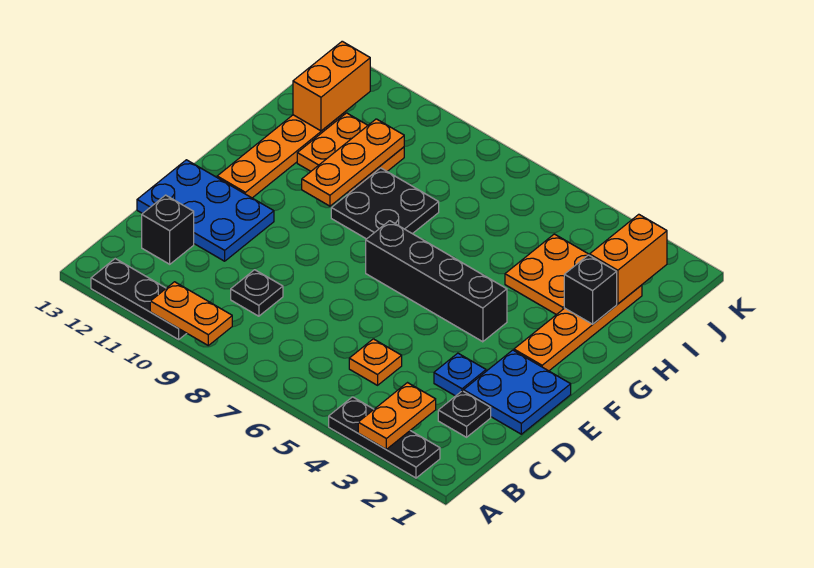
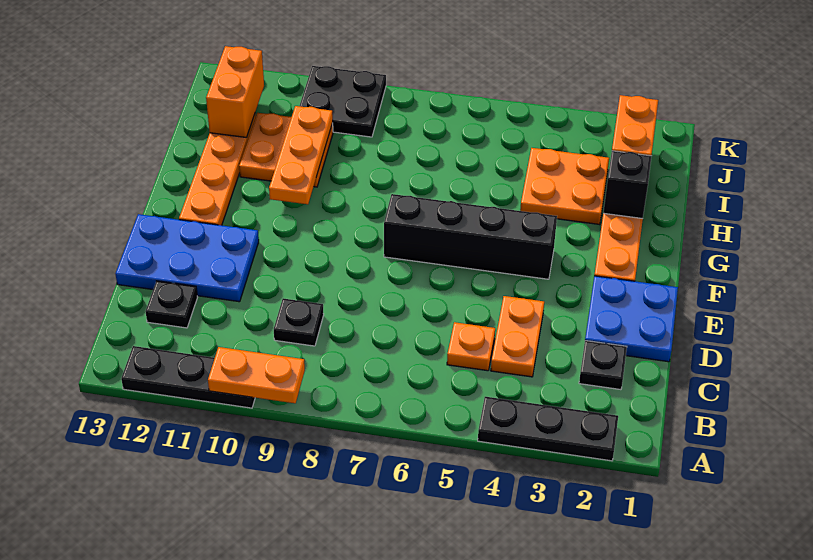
orange 1x2 plate [358,383,436,449] -> orange 1x2 plate moved to [491,296,544,377]
black 1x1 brick [142,195,194,264] -> black 1x1 plate [146,281,198,328]
blue 1x1 plate [434,353,486,396] -> none
black 2x2 plate [331,168,439,239] -> black 2x2 plate moved to [300,66,386,137]

